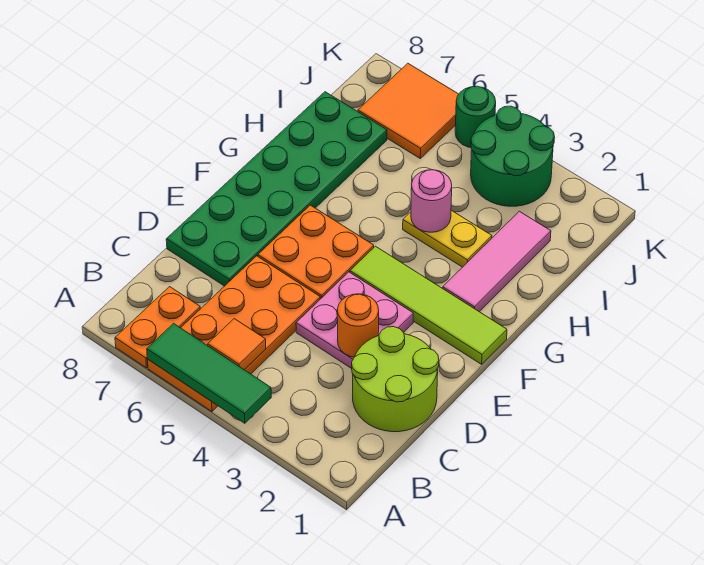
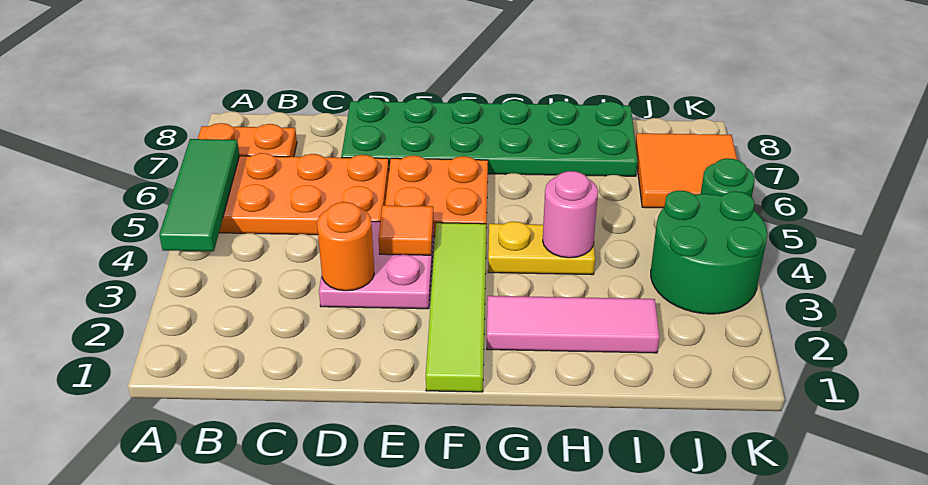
orange 1x1 tile [208,319,266,370] -> orange 1x1 tile moved to [378,205,434,255]
lime 2x2 round brick [352,327,439,432] -> none
yellow 1x2 plate [403,210,492,267] -> yellow 1x2 plate turned to [488,222,595,275]

